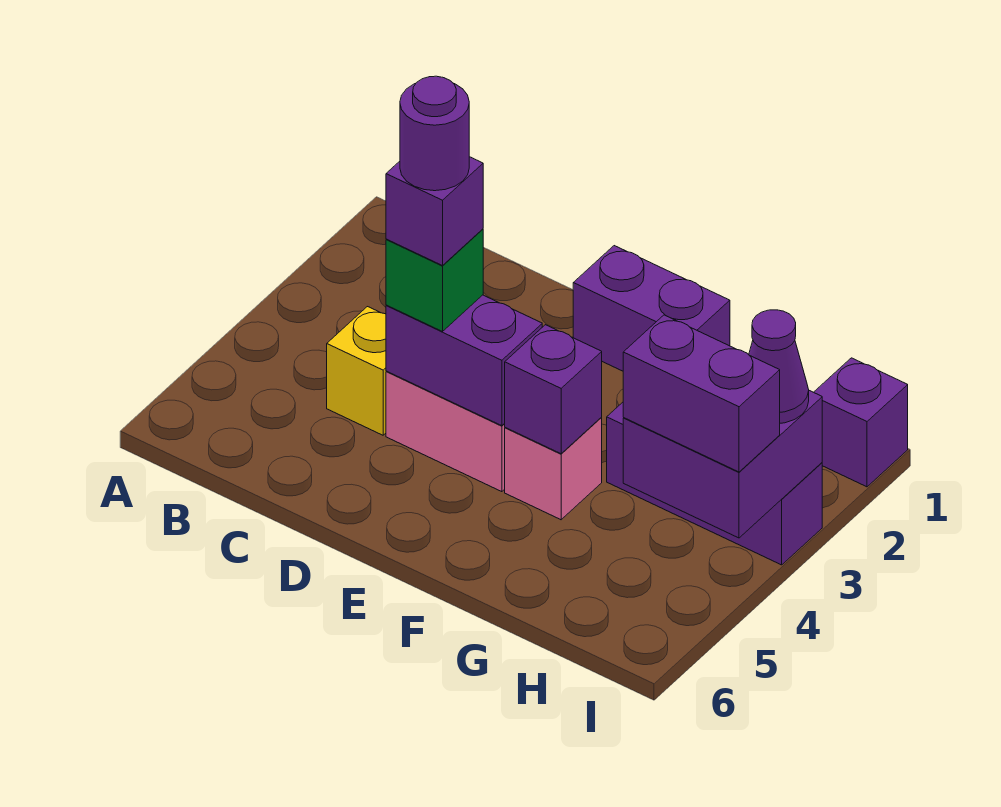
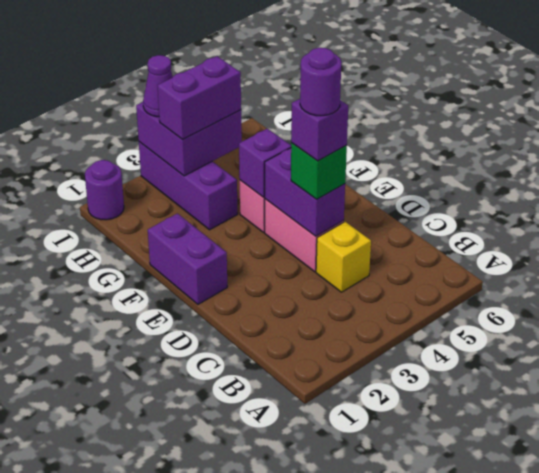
purple 1x2 brick [623,315,780,472] -> purple 1x2 brick turned to [158,56,241,140]
purple 1x1 brick [814,358,908,487] -> purple 1x1 round brick [85,160,124,220]

